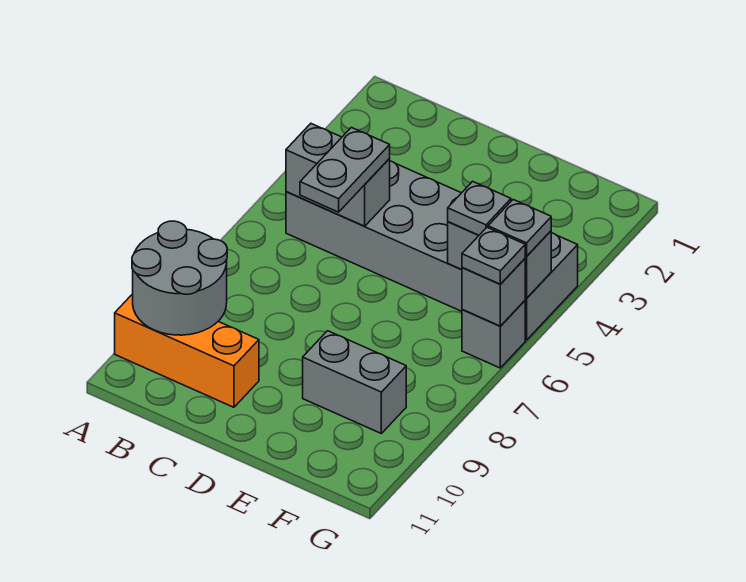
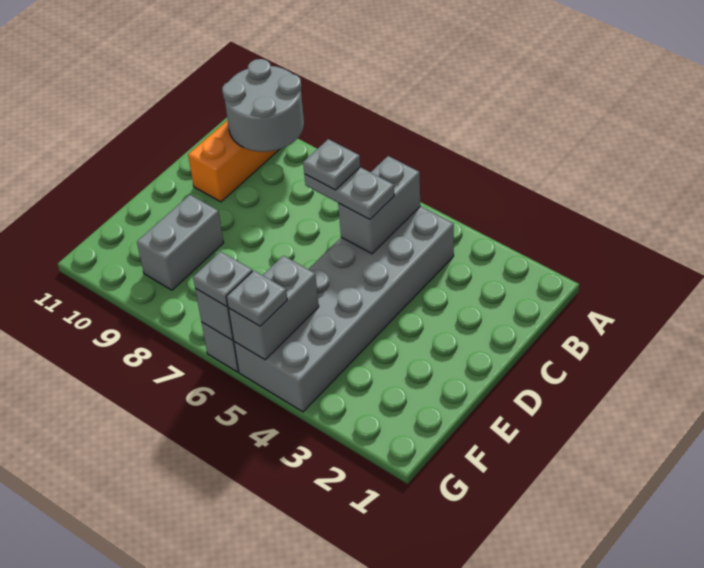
grey 1x1 plate [448,181,511,235] -> grey 1x1 plate moved to [303,139,360,190]

